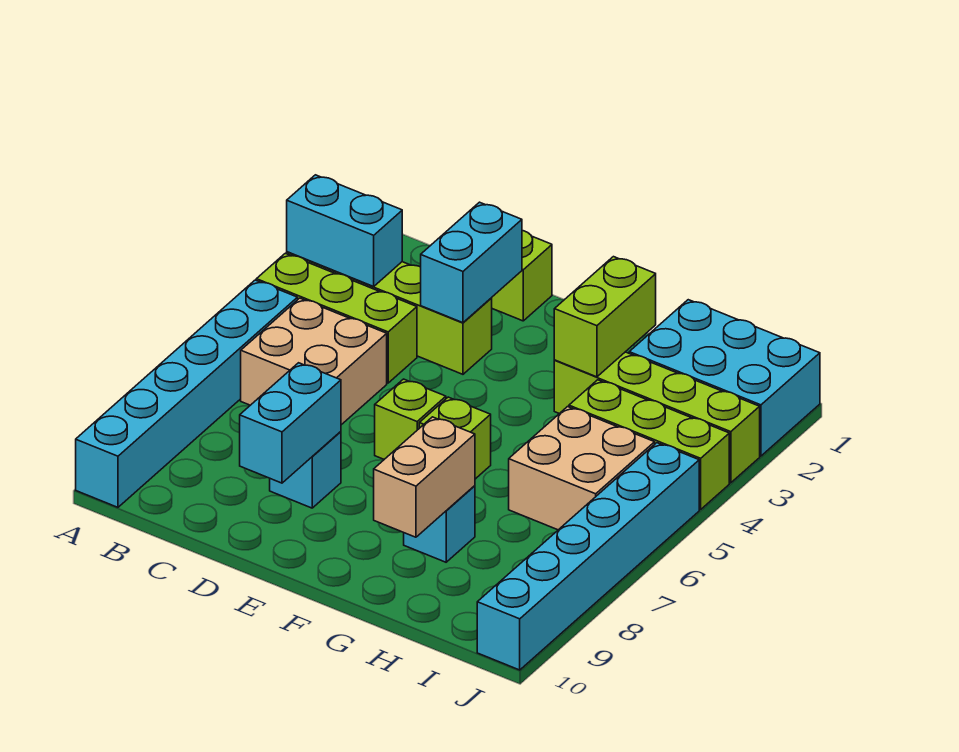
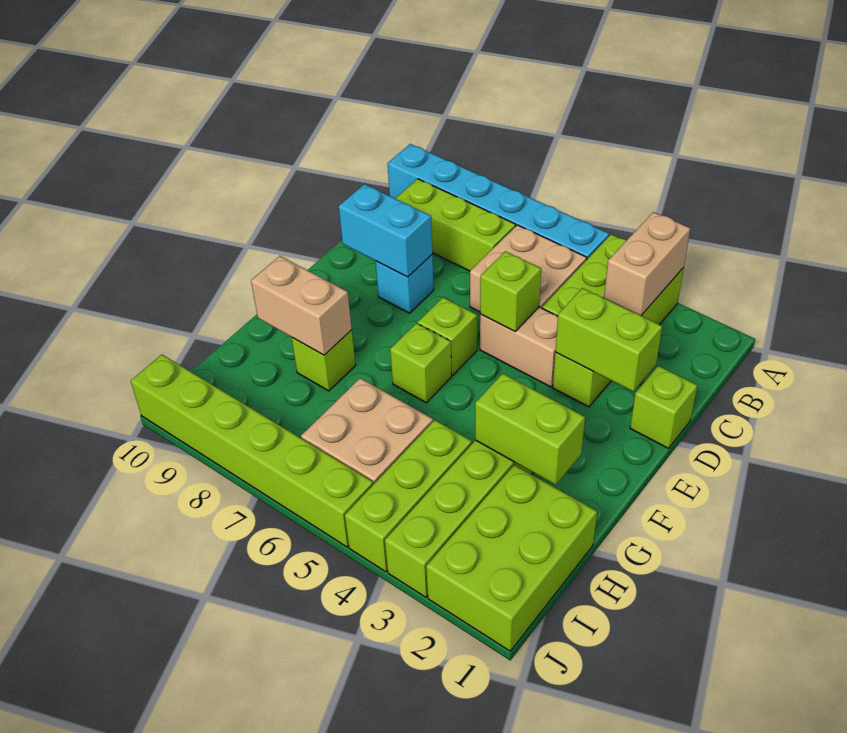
cyan 1x2 brick [287,175,402,286] -> tan 1x2 brick [604,212,690,315]
none -> lime 1x3 brick [395,179,516,271]
cyan 1x2 brick [421,202,522,323] -> lime 1x2 brick [555,288,662,391]
none -> tan 1x2 brick [480,307,558,387]
none -> lime 1x1 brick [480,251,541,331]
cyan 1x1 brick [404,486,475,562] -> lime 1x1 brick [292,330,356,391]
cyan 2x3 brick [629,300,820,456] -> lime 2x3 brick [426,465,597,651]
cyan 1x6 brick [477,443,699,670] -> lime 1x6 brick [131,355,373,547]

